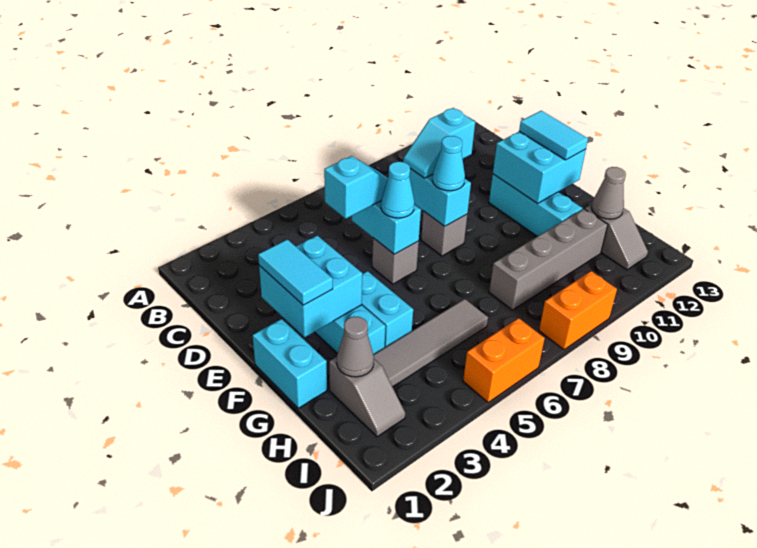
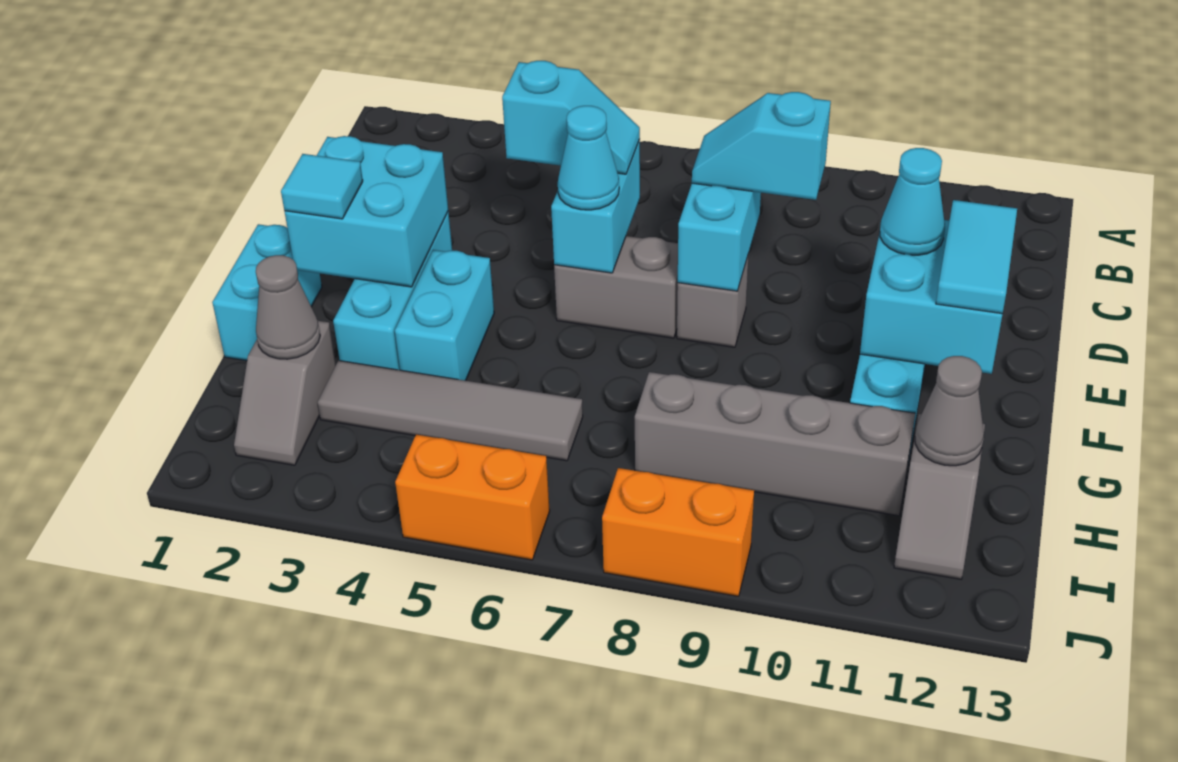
cyan 1x2 tile [258,239,333,305] -> cyan 1x1 tile [281,154,363,219]
grey 1x1 brick [372,238,419,284] -> grey 1x2 brick [554,236,678,338]
cyan 1x1 cone [432,136,465,191] -> cyan 1x1 cone moved to [880,148,945,255]

